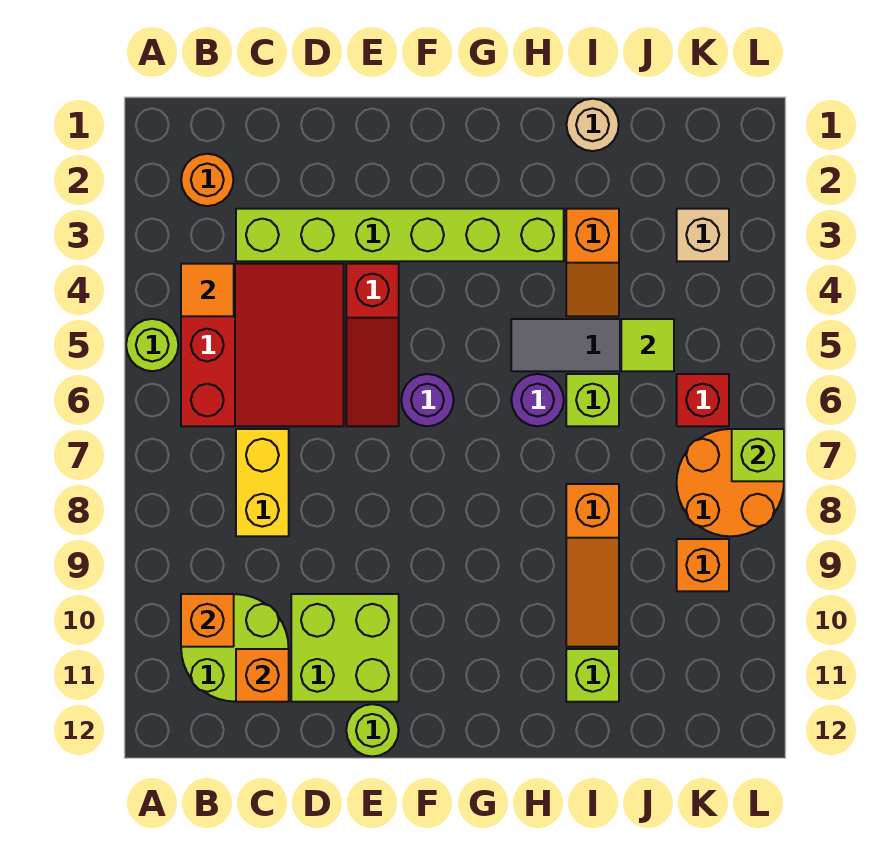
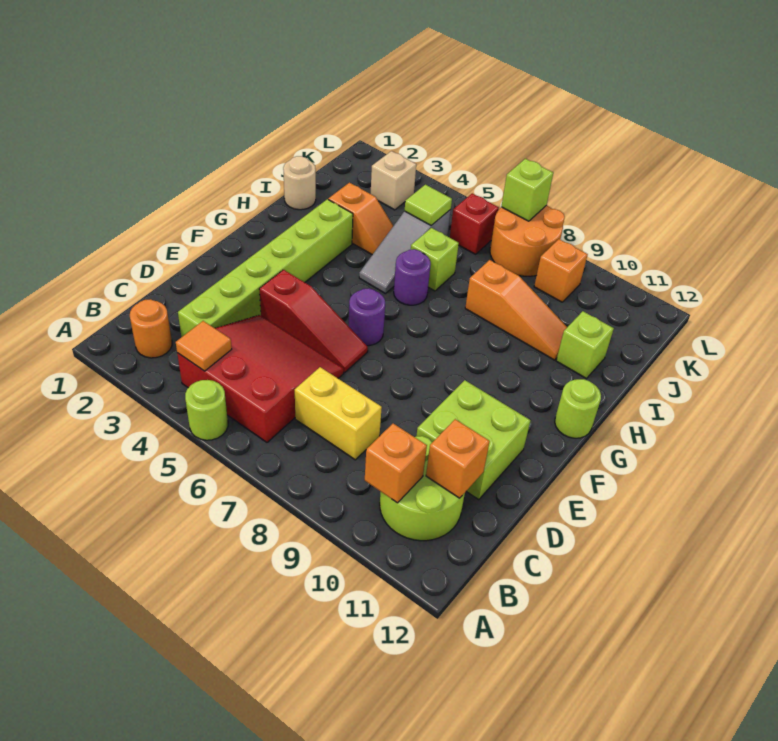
lime 1x1 round brick [346,704,399,757] -> lime 1x1 round brick moved to [555,379,601,438]

